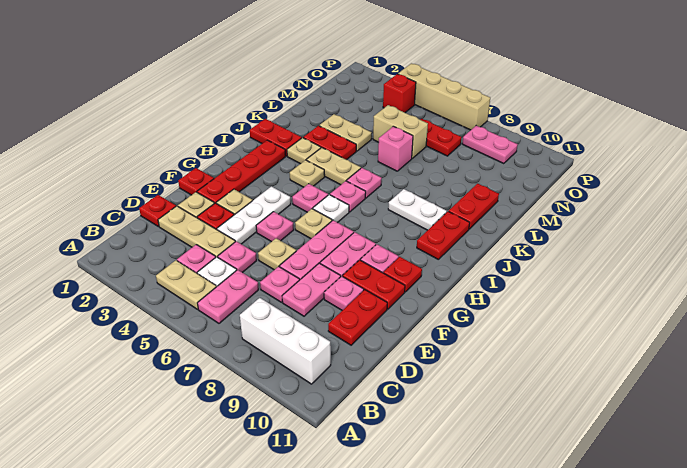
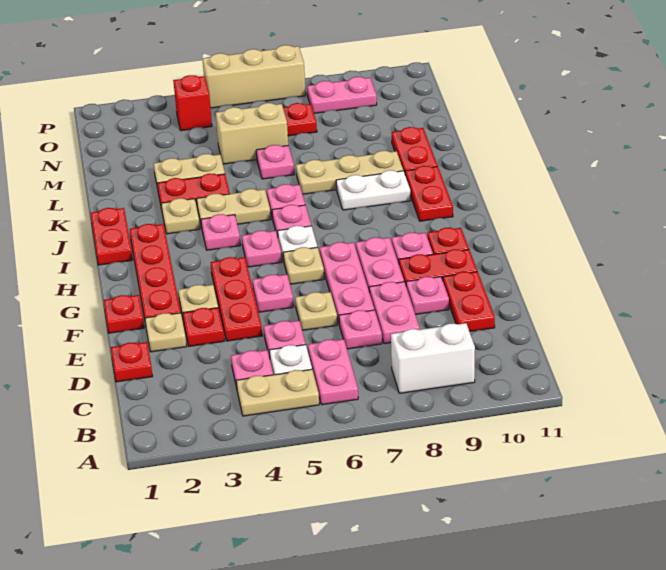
white 1x3 brick [240,298,331,384] -> white 1x2 brick [391,323,475,393]
tan 1x3 plate [158,206,235,257] -> tan 1x3 plate moved to [296,151,403,194]
white 1x3 plate [217,186,291,244] -> red 1x3 plate [211,257,262,341]
tan 1x1 plate [290,160,325,187] -> pink 1x1 plate [201,214,241,250]
red 1x2 plate [250,119,302,156] -> red 1x2 plate turned to [91,208,133,265]
pink 1x1 brick [378,126,413,171] -> pink 1x1 plate [256,145,294,179]
tan 1x4 brick [398,63,490,130] -> tan 1x3 brick [203,45,306,108]

